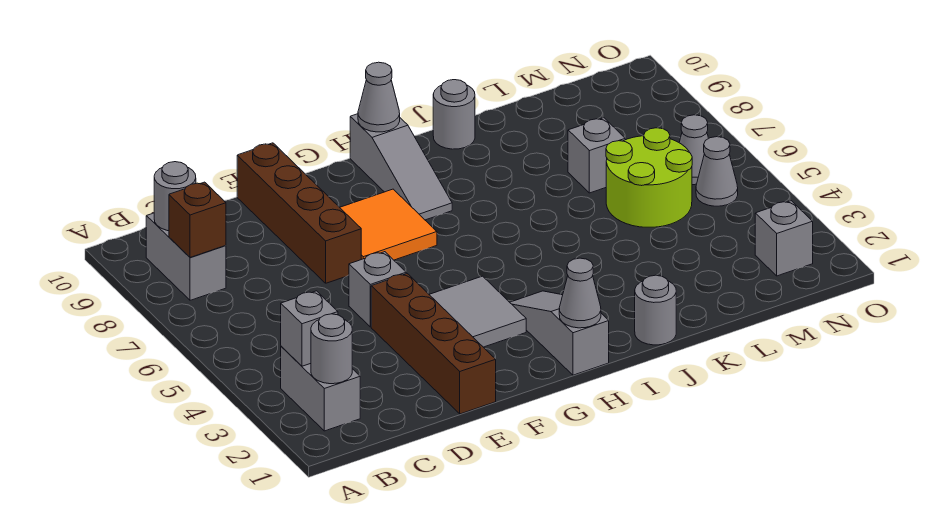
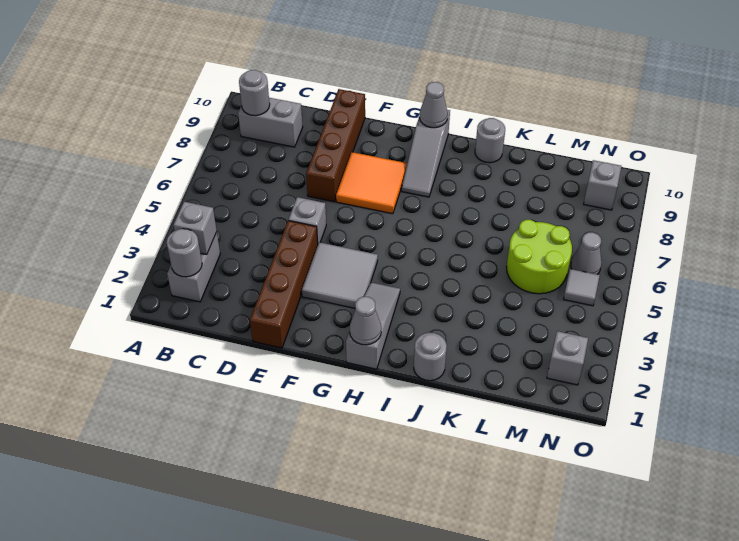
grey 1x2 brick [146,213,226,300] -> grey 1x2 brick turned to [238,98,303,147]
brown 1x1 brick [169,182,226,257] -> none
grey 1x1 brick [568,118,625,193] -> grey 1x1 brick moved to [584,160,621,210]
grey 1x1 cone [696,137,738,206] -> grey 1x1 tile [564,269,600,306]

